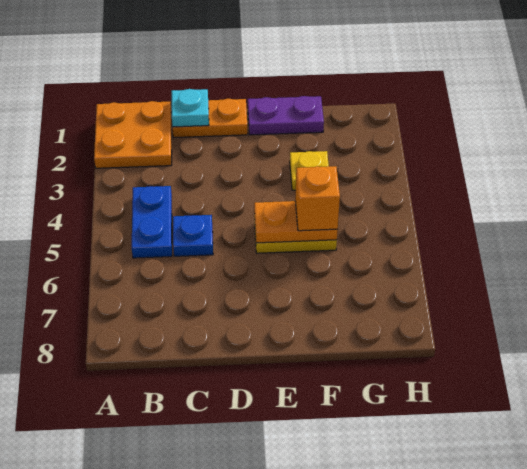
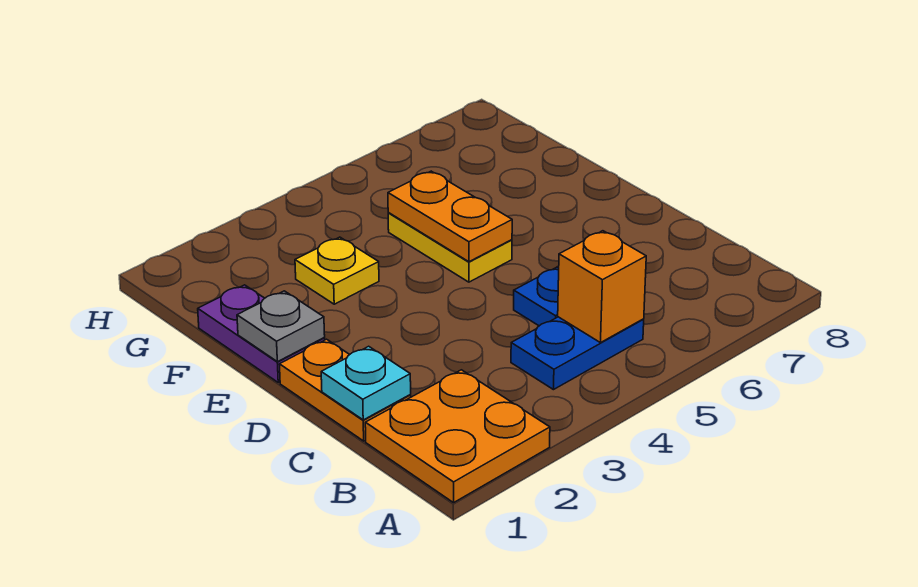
none -> grey 1x1 plate [237,291,325,362]
orange 1x1 brick [295,166,340,231] -> orange 1x1 brick moved to [558,231,646,343]

